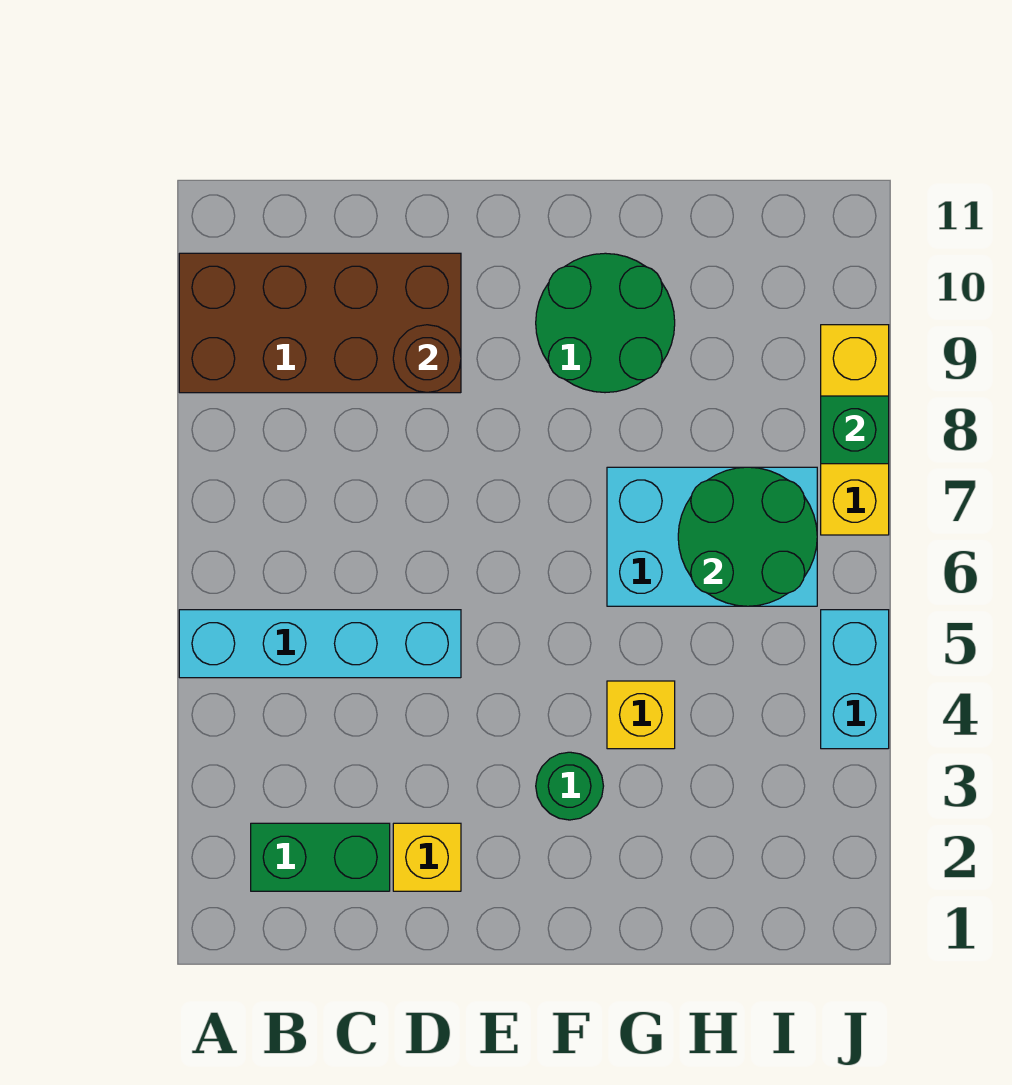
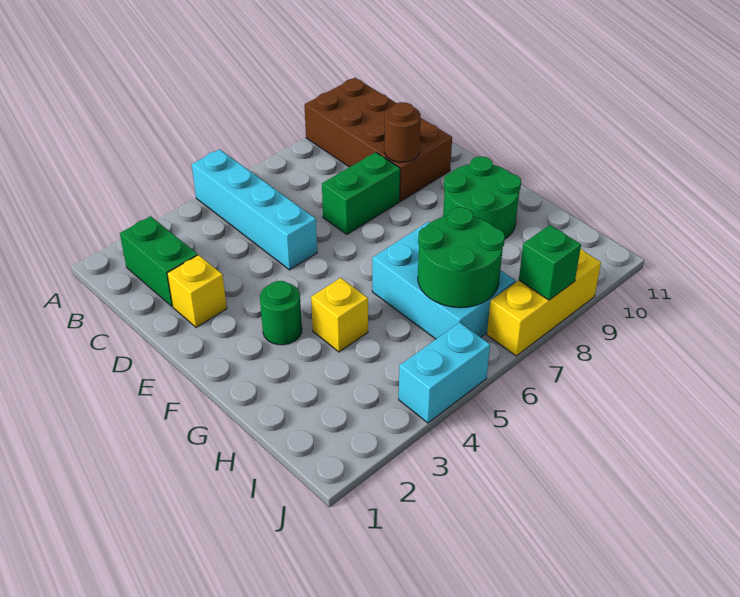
none -> green 1x2 brick [322,152,400,234]

